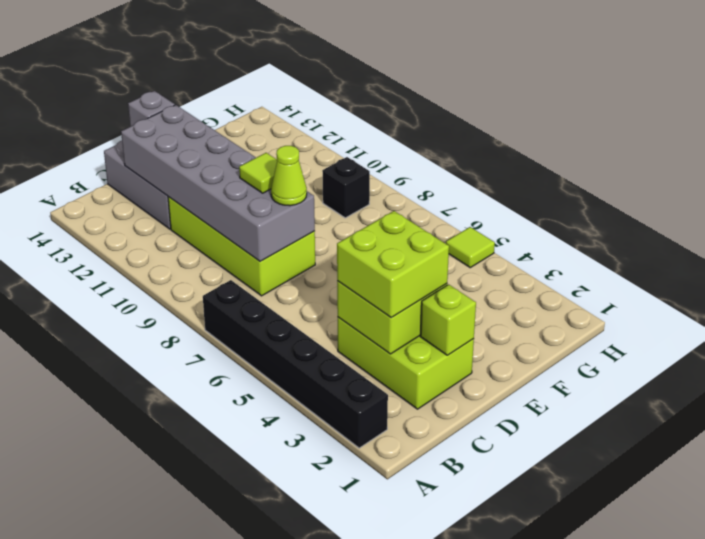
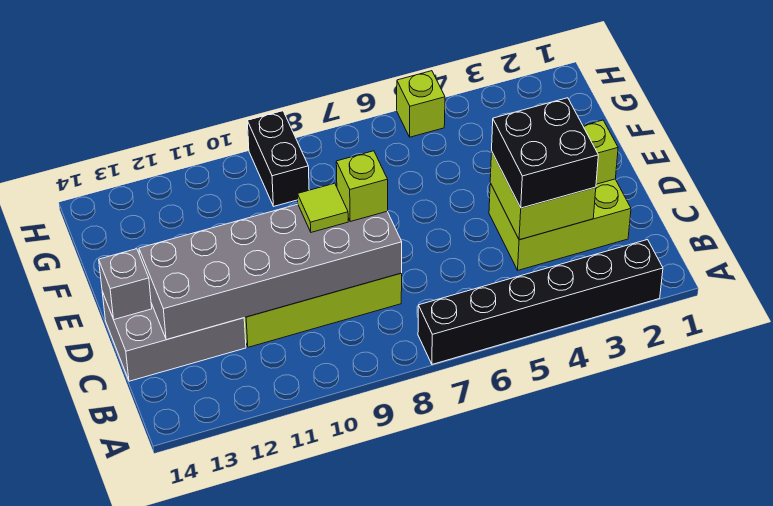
lime 2x2 brick [337,211,449,318] -> black 2x2 brick [492,98,598,208]
lime 1x1 cone [271,146,307,206] -> lime 1x1 brick [336,151,388,221]
black 1x1 brick [322,157,370,218] -> black 1x2 brick [247,111,309,206]
lime 1x1 tile [446,227,495,268] -> lime 1x1 brick [397,71,445,137]

